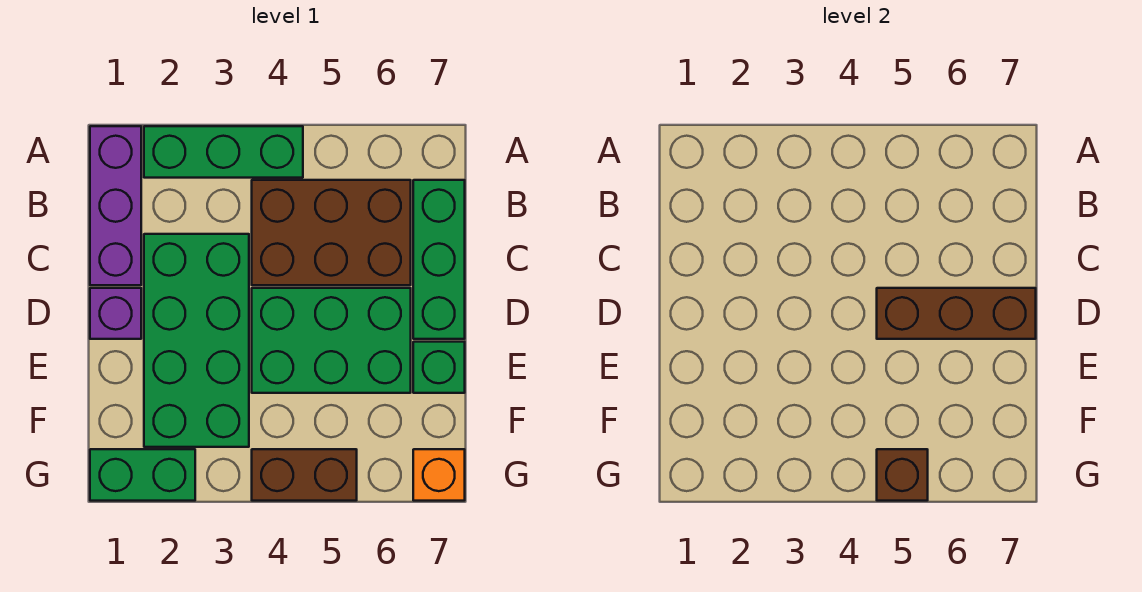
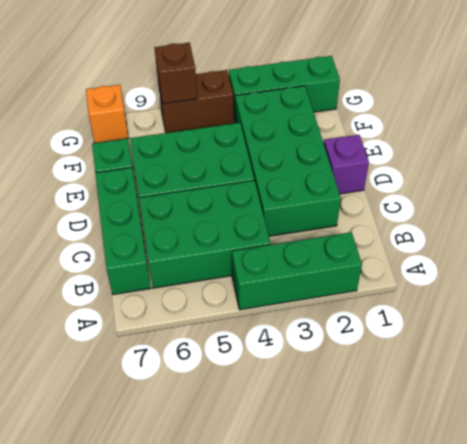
purple 1x3 brick [90,126,141,285] -> none
brown 2x3 brick [252,180,411,285] -> green 2x3 brick [139,180,270,288]
brown 1x3 brick [877,288,1036,339] -> none
green 1x2 brick [90,449,195,501] -> green 1x3 brick [229,56,340,123]

